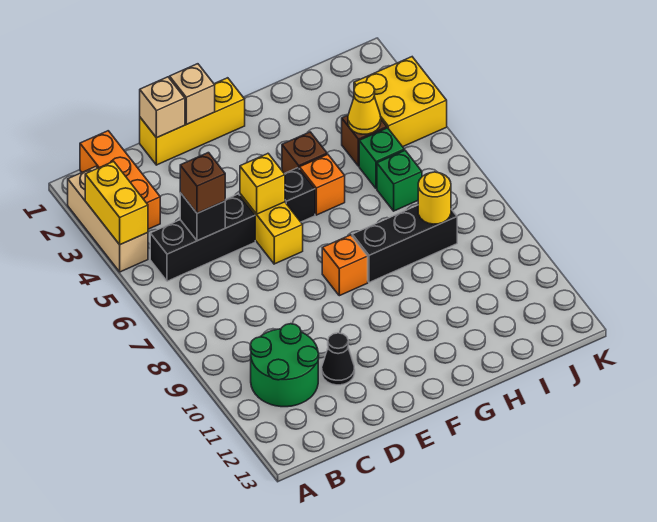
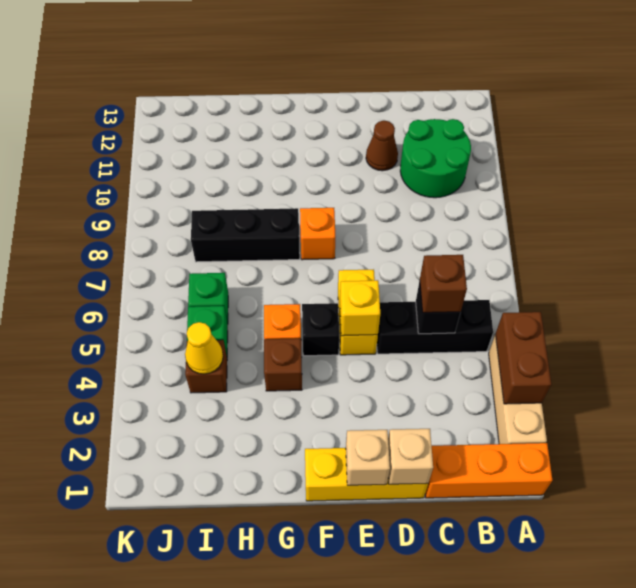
yellow 1x2 brick [85,161,148,245] -> brown 1x2 brick [495,312,551,404]
orange 1x3 brick [80,131,160,229] -> orange 1x3 brick turned to [425,443,552,498]
black 1x1 cone [322,333,355,385] -> brown 1x1 cone [366,121,398,171]
yellow 1x1 round brick [418,172,451,224] -> none
yellow 2x2 brick [354,57,447,147] -> none

